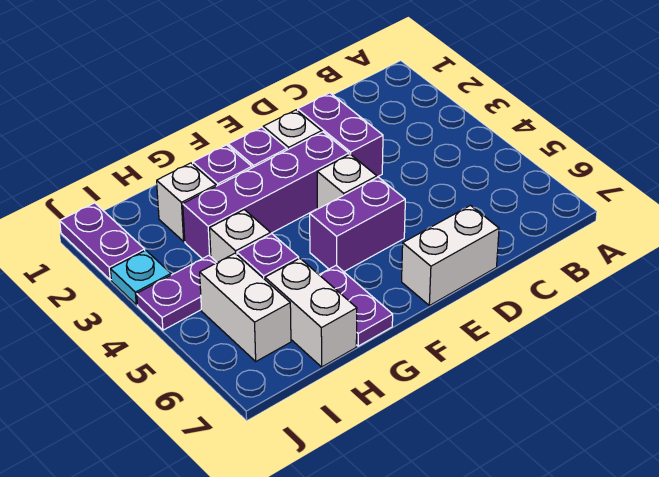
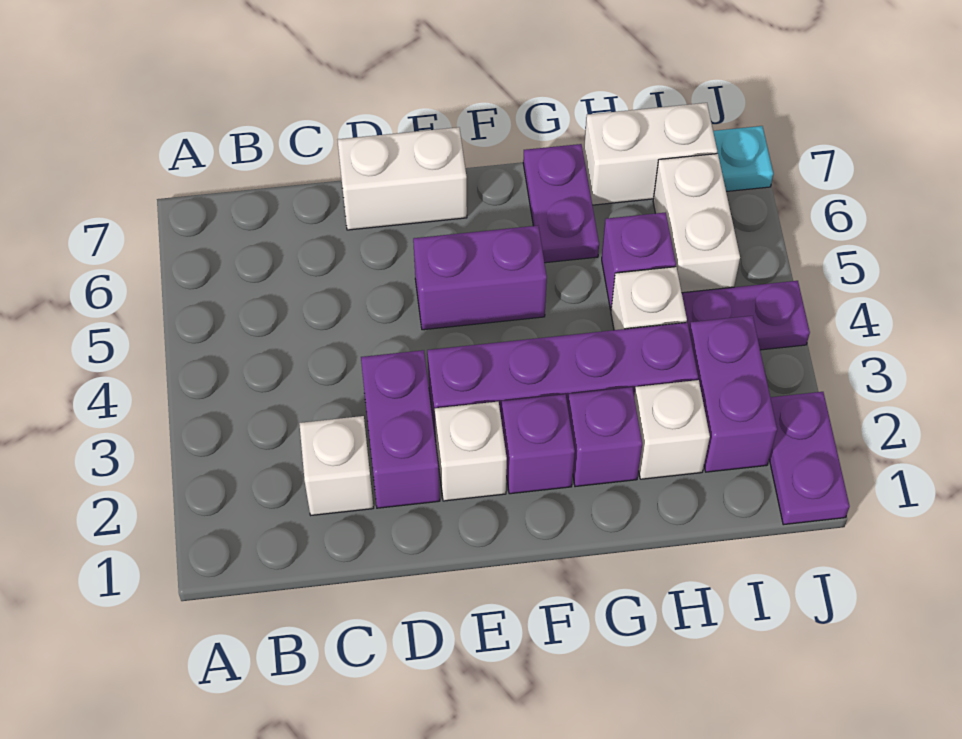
white 1x1 brick [317,154,377,209] -> white 1x1 brick moved to [299,416,374,515]
white 1x2 brick [265,259,357,367] -> white 1x2 brick turned to [584,103,717,205]
none -> purple 1x2 brick [689,316,777,472]
cyan 1x1 plate [110,250,171,305] -> cyan 1x1 plate moved to [713,126,773,192]

